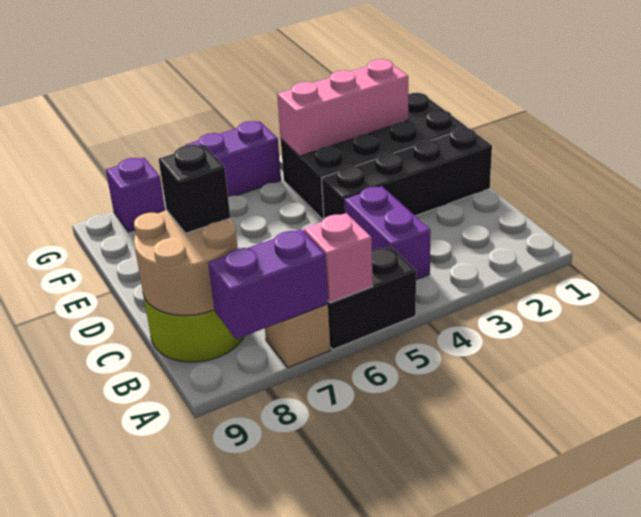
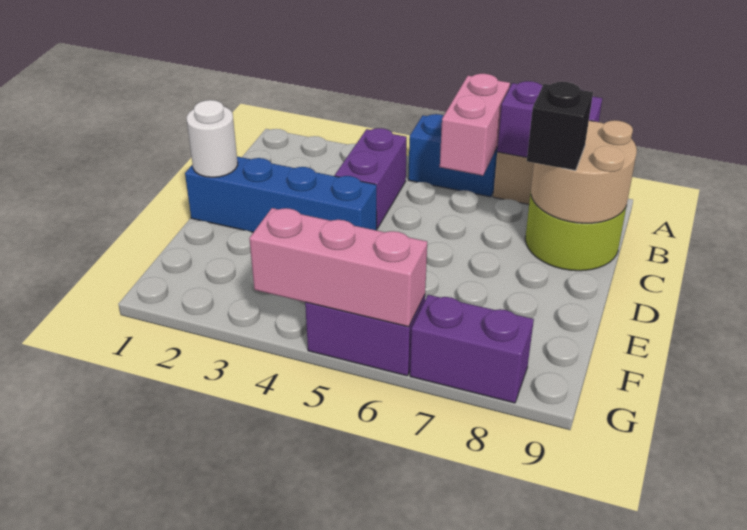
black 1x2 brick [328,246,416,349] -> blue 1x2 brick [408,114,498,197]
pink 1x1 brick [303,213,373,303] -> pink 1x2 brick [440,74,510,176]
black 1x4 brick [322,128,492,218] -> blue 1x4 brick [185,157,377,232]
none -> white 1x1 round brick [187,100,238,177]
black 2x4 brick [281,93,467,220] -> none
pink 1x3 brick [277,59,408,156] -> pink 1x3 brick moved to [249,208,427,327]
purple 1x1 brick [106,158,165,232] -> purple 1x2 brick [410,295,534,403]

